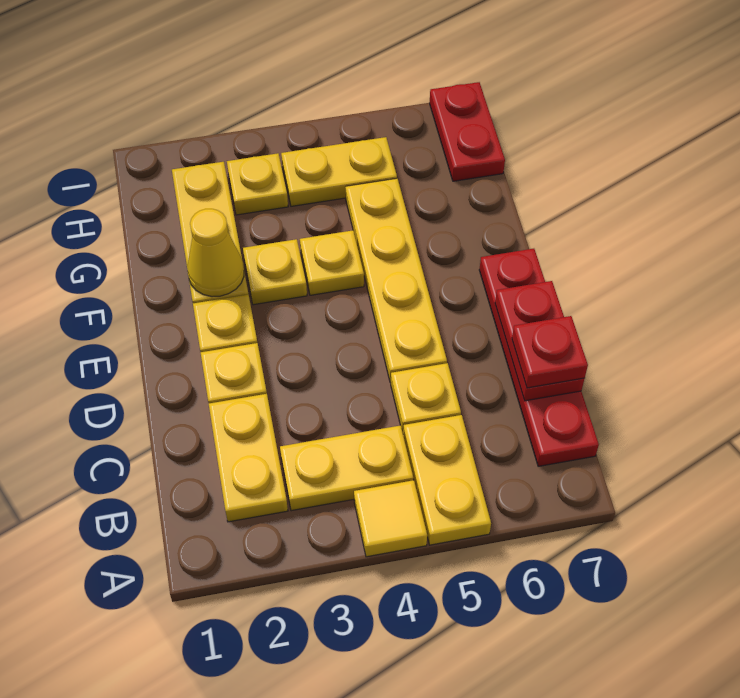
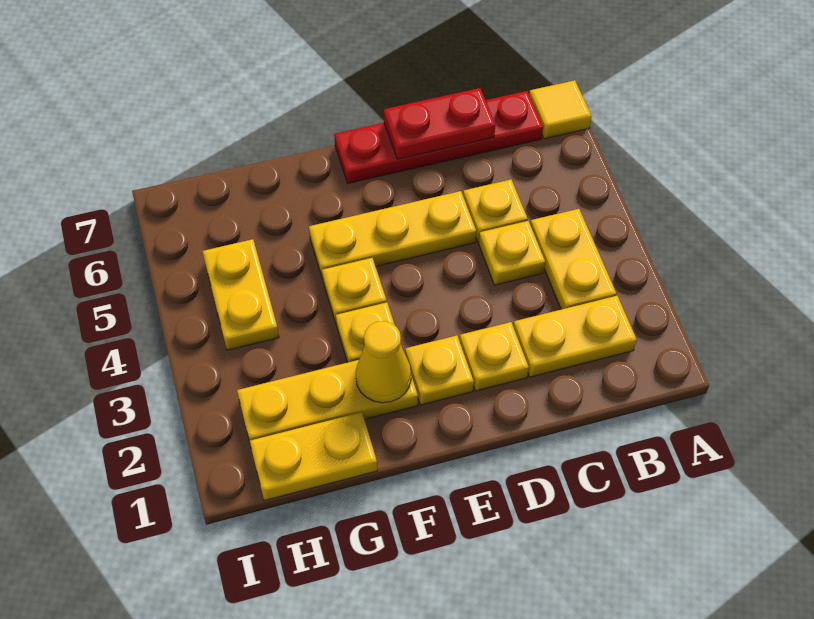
yellow 1x1 tile [354,480,427,557] -> yellow 1x1 tile moved to [529,80,592,139]
yellow 1x2 plate [403,415,491,545] -> yellow 1x2 plate moved to [250,412,377,501]
red 1x1 plate [512,316,588,388] -> none
yellow 1x4 plate [346,179,447,383] -> yellow 1x3 plate [309,191,476,279]
yellow 1x1 plate [227,153,288,215] -> yellow 1x1 plate moved to [479,221,545,285]
red 1x2 plate [430,82,505,181] -> none

